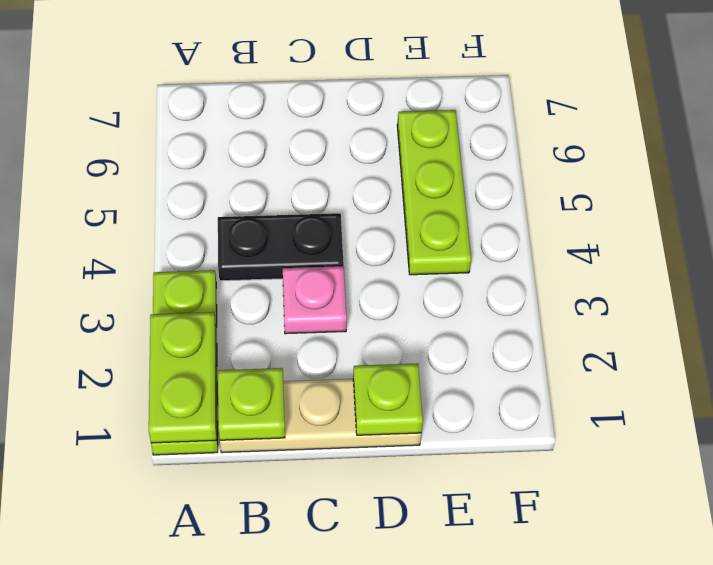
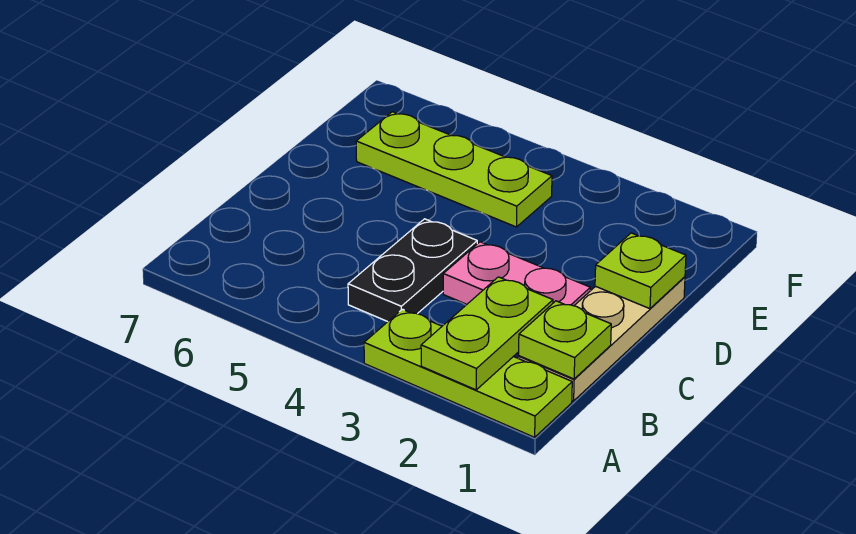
lime 1x2 plate [149,312,216,443] -> lime 1x2 plate turned to [421,277,553,390]
pink 1x1 plate [283,266,347,334] -> pink 1x2 plate [443,242,590,306]

